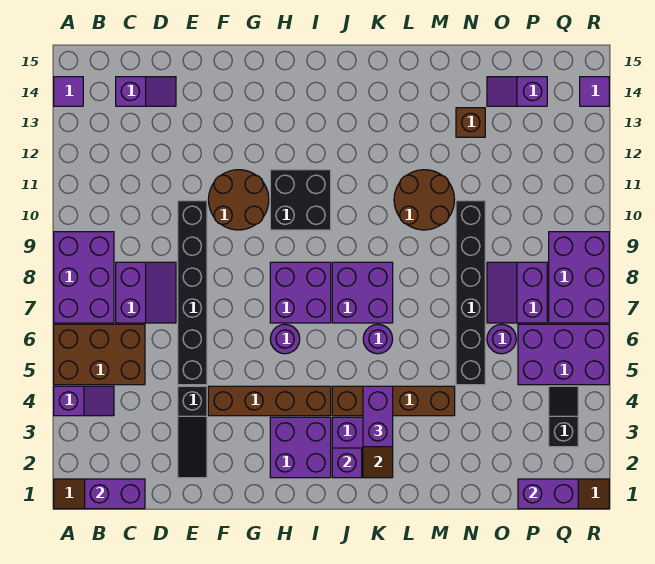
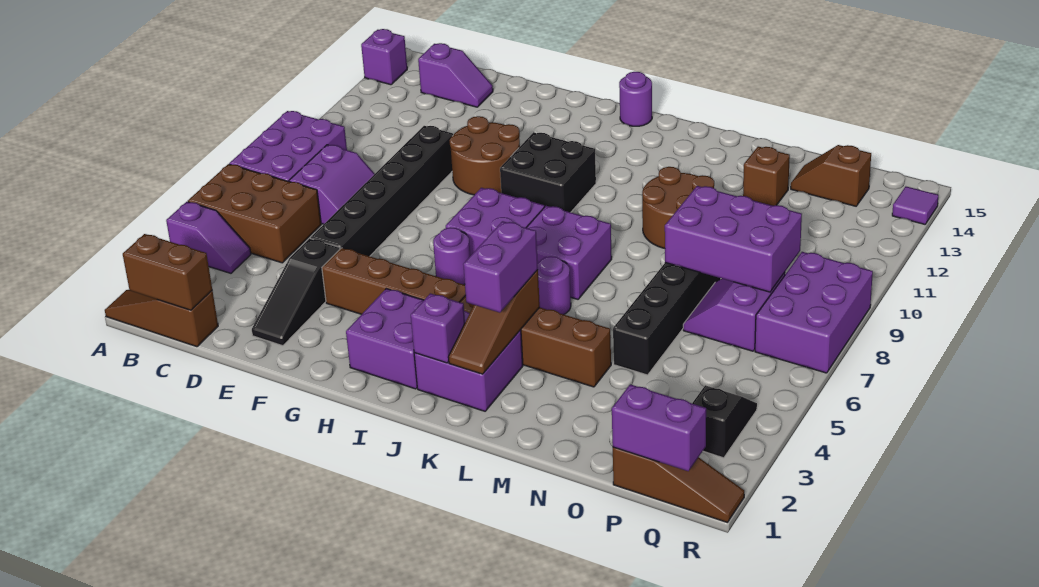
purple 1x1 tile [54,77,83,106] -> purple 1x1 brick [361,29,407,85]
purple 1x2 brick [85,479,145,509] -> brown 1x2 brick [123,234,212,310]
purple 1x1 round brick [487,324,516,354] -> purple 1x1 round brick moved to [619,72,652,126]
purple 1x2 slope [487,77,547,106] -> brown 1x2 slope [791,145,871,206]
purple 2x3 brick [518,324,609,385] -> purple 2x3 brick moved to [665,186,802,292]

